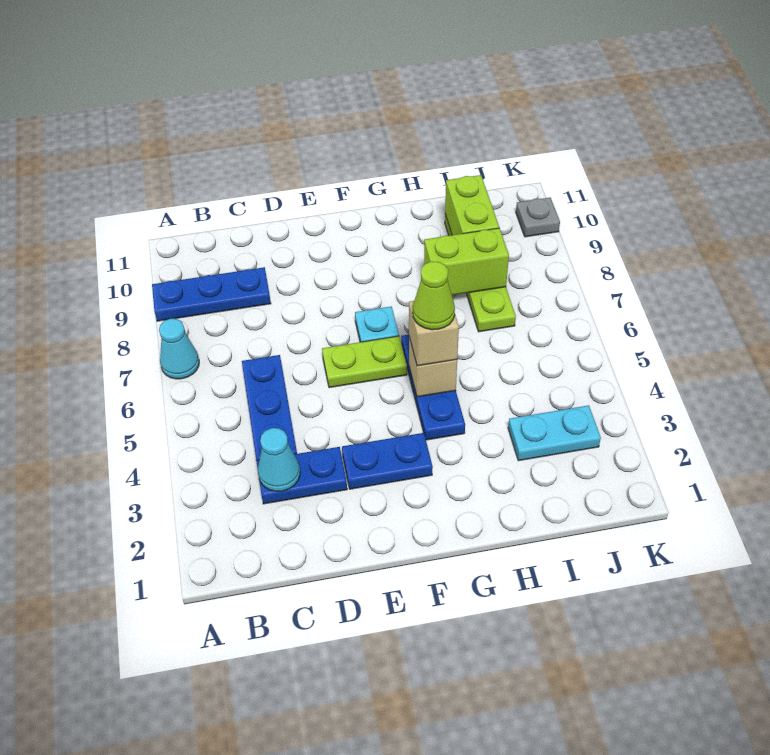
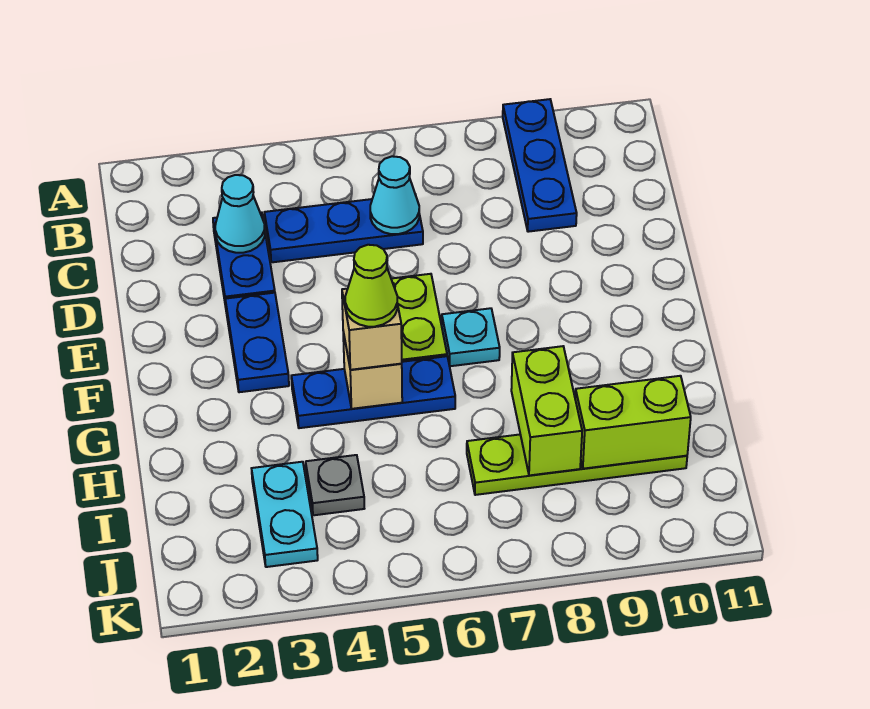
cyan 1x1 cone [159,319,199,379] -> cyan 1x1 cone moved to [370,156,419,234]
grey 1x1 plate [516,198,560,237] -> grey 1x1 plate moved to [306,455,364,515]

